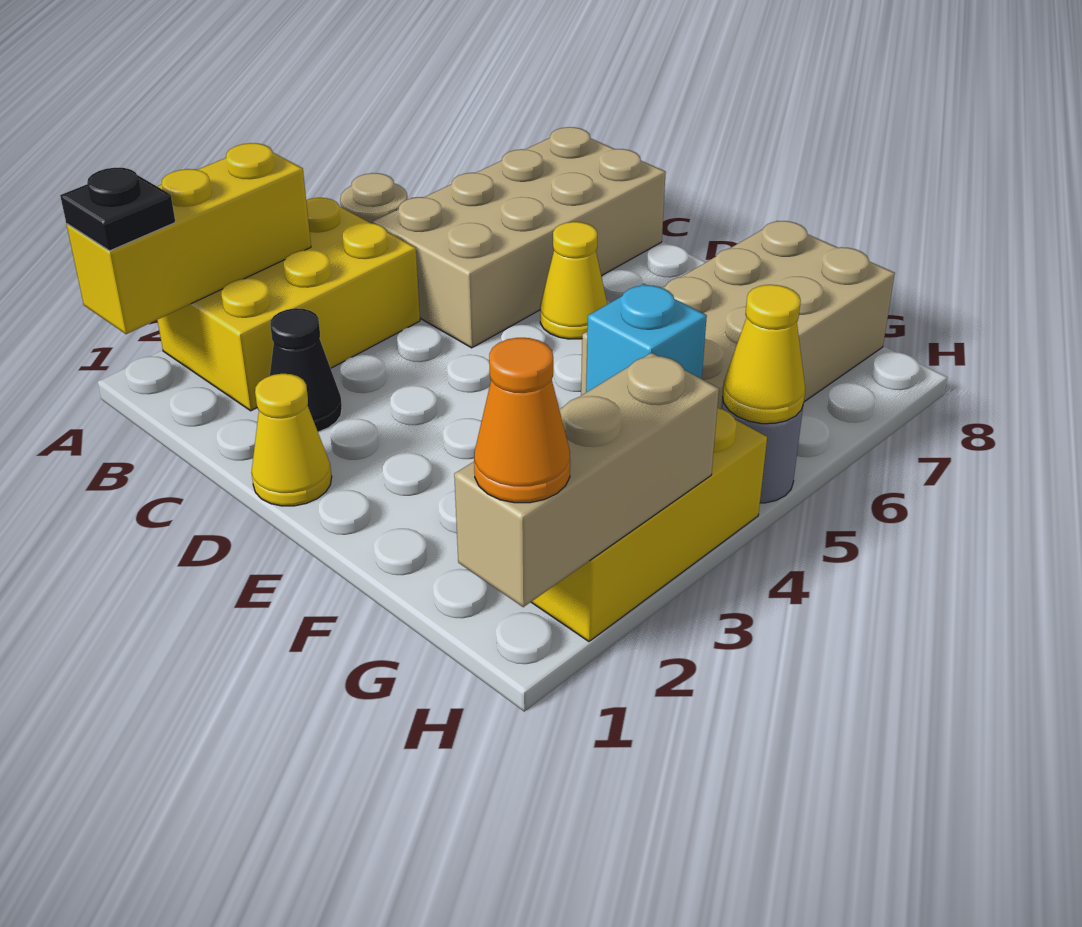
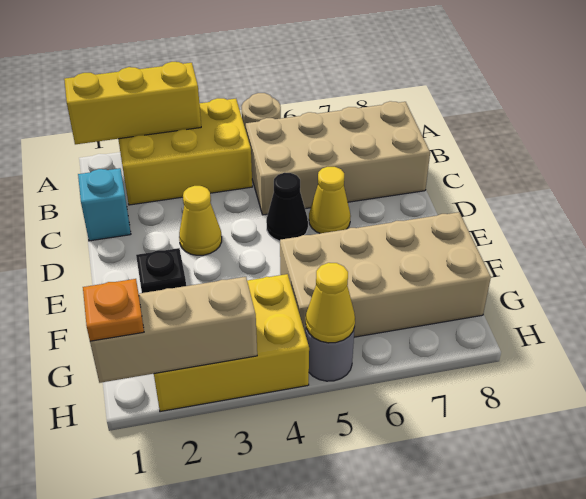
black 1x1 plate [60,168,175,251] -> black 1x1 plate moved to [136,248,186,293]
black 1x1 cone [270,308,342,432] -> black 1x1 cone moved to [266,173,308,241]
yellow 1x1 cone [251,374,332,506] -> yellow 1x1 cone moved to [179,186,222,255]
cyan 1x1 brick [586,284,707,392] -> cyan 1x1 brick moved to [78,168,131,241]
orange 1x1 cone [474,338,570,503] -> orange 1x1 plate [83,279,144,341]

